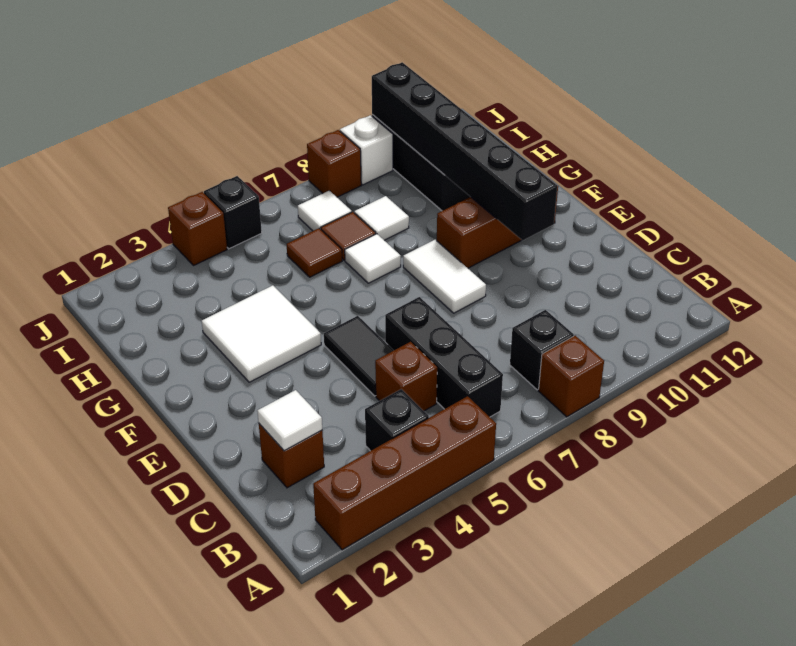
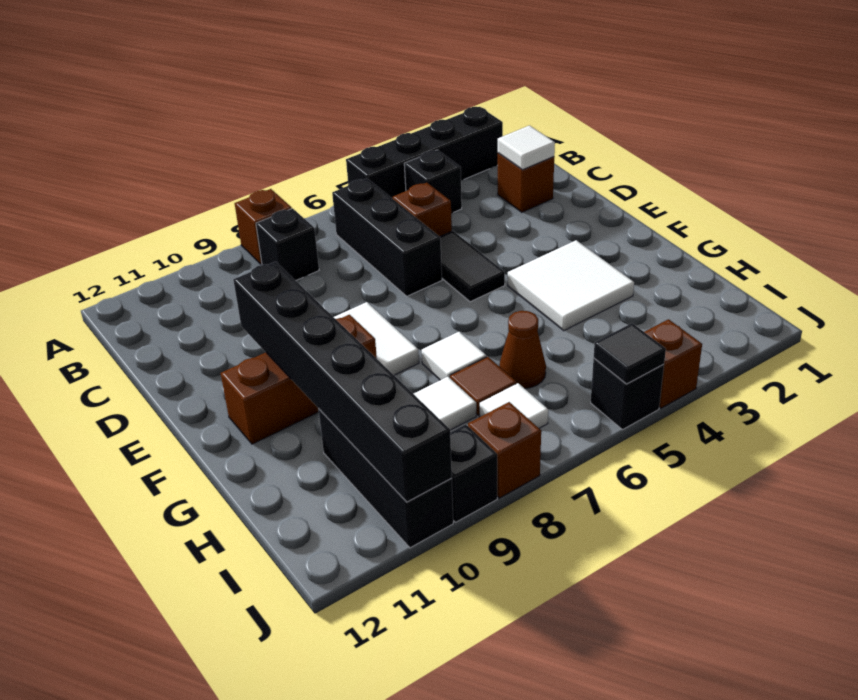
brown 1x4 brick [313,396,496,550] -> black 1x4 brick [346,107,503,199]
brown 1x1 tile [287,228,342,277] -> brown 1x1 cone [499,311,546,388]
none -> black 1x1 tile [594,323,666,384]
white 1x1 brick [340,115,393,185] -> black 1x1 brick [450,425,497,522]

